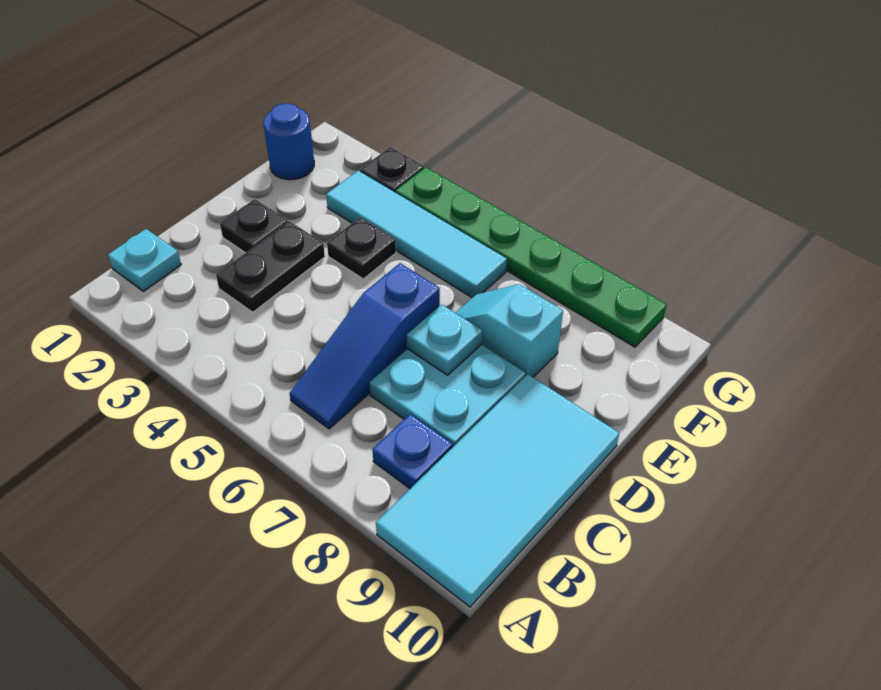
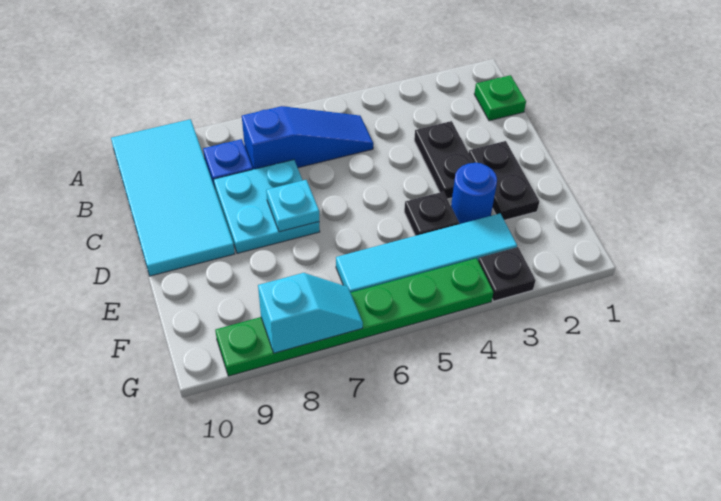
cyan 1x1 plate [108,229,181,291] -> green 1x1 plate [474,75,526,121]
blue 1x3 slope [289,263,440,429] -> blue 1x3 slope turned to [242,106,373,169]
black 1x1 plate [220,199,288,253] -> black 1x2 plate [469,141,539,220]
cyan 1x2 slope [456,284,563,377] -> cyan 1x2 slope moved to [258,273,363,353]
blue 1x1 round brick [263,103,314,180] -> blue 1x1 round brick moved to [451,163,497,224]

